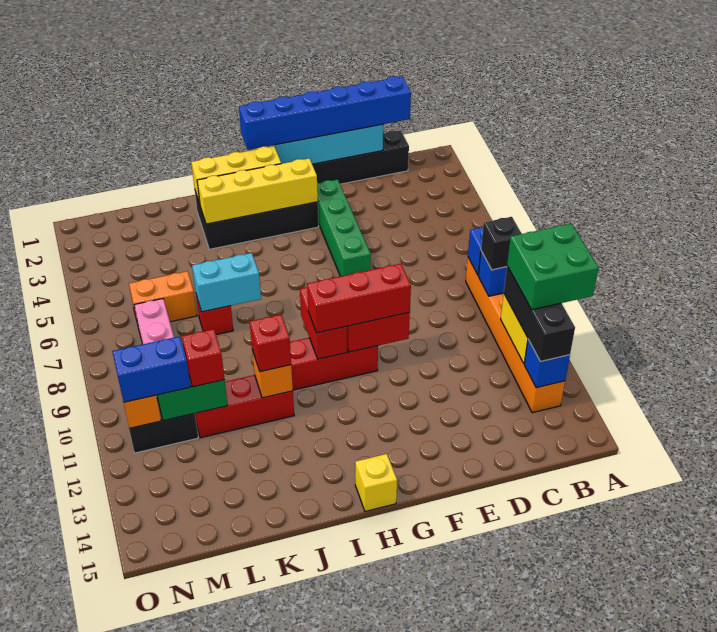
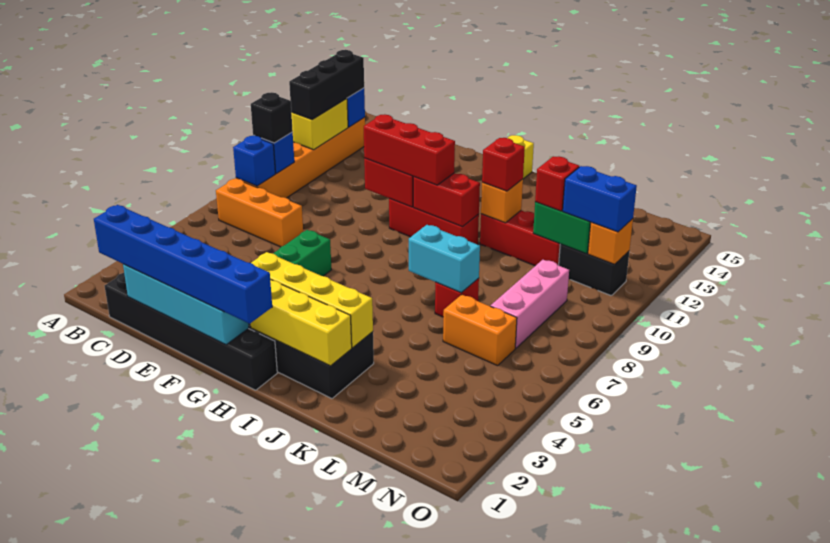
green 2x2 brick [507,224,598,310] -> none
none -> orange 1x3 brick [216,179,303,247]
red 1x2 brick [300,287,347,359] -> red 1x2 brick turned to [413,173,480,227]

